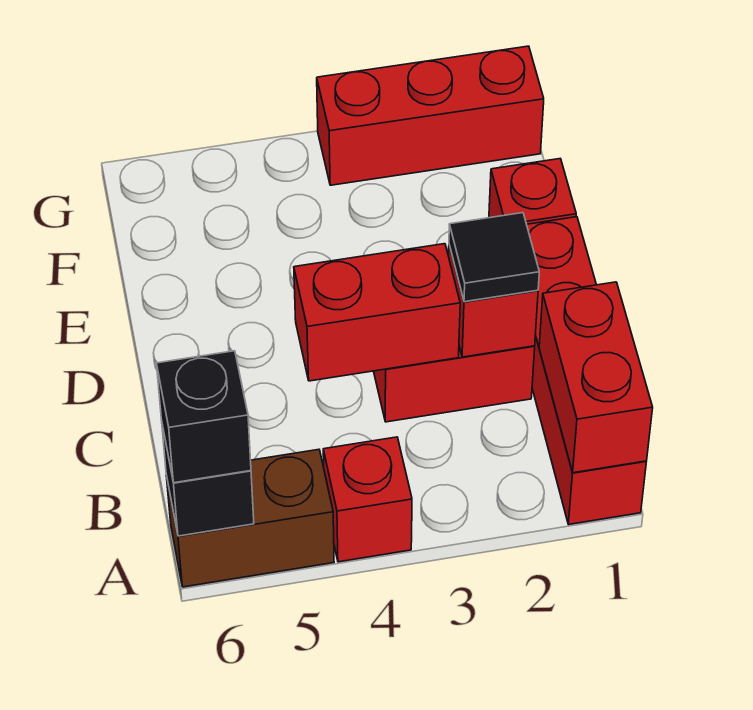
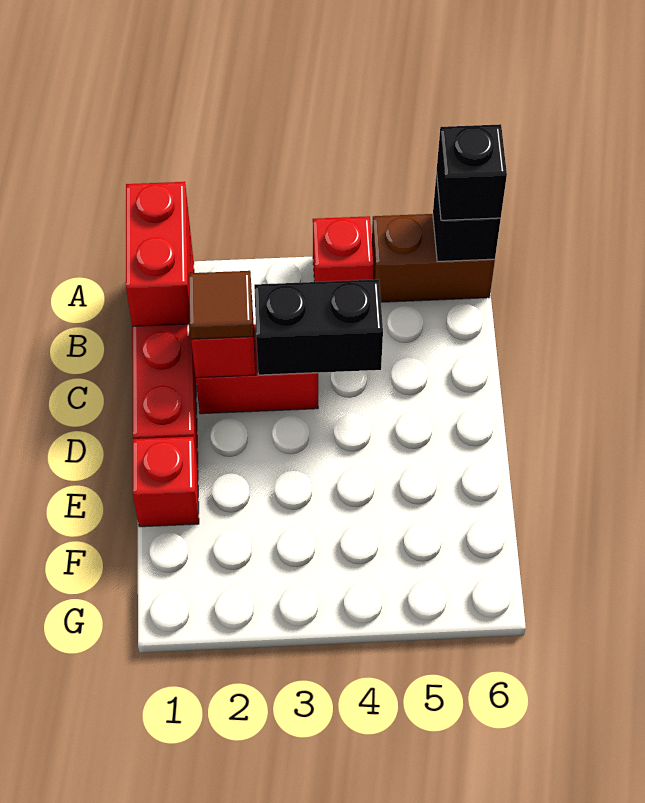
black 1x1 tile [449,213,539,302] -> brown 1x1 tile [189,271,253,339]
red 1x2 brick [294,244,460,381] -> black 1x2 brick [254,279,383,375]
red 1x3 brick [317,46,544,185] -> none

